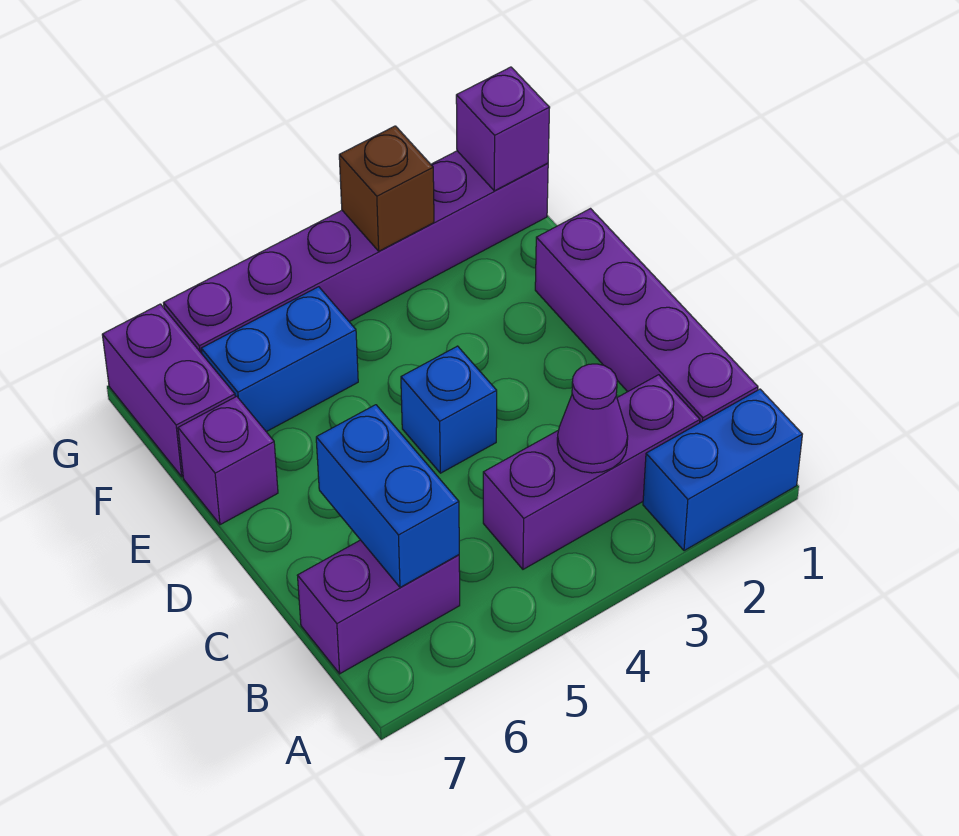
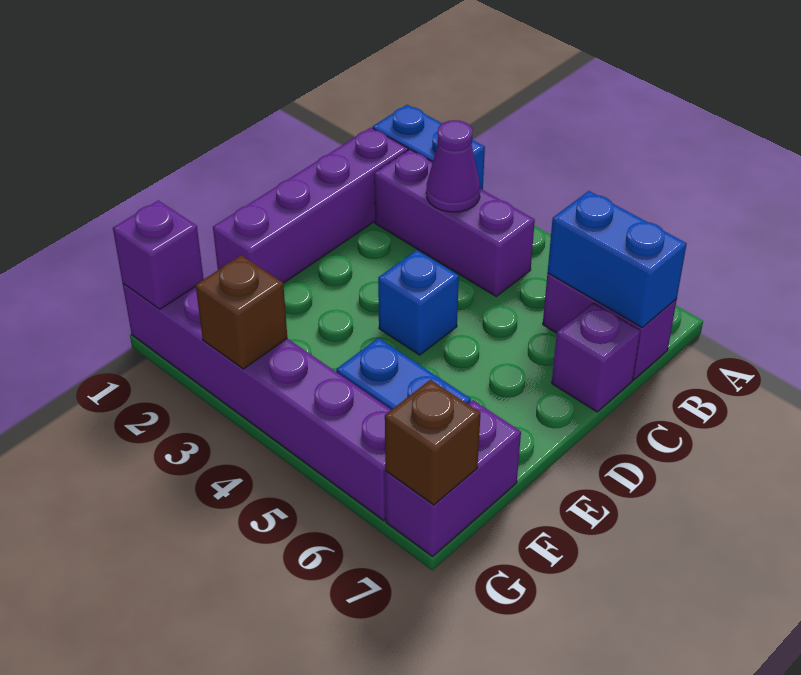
blue 1x2 brick [316,405,459,587] -> blue 1x2 brick turned to [548,191,687,327]
purple 1x1 brick [178,396,278,525] -> purple 1x1 brick moved to [552,303,640,412]
none -> brown 1x1 brick [385,380,481,505]

